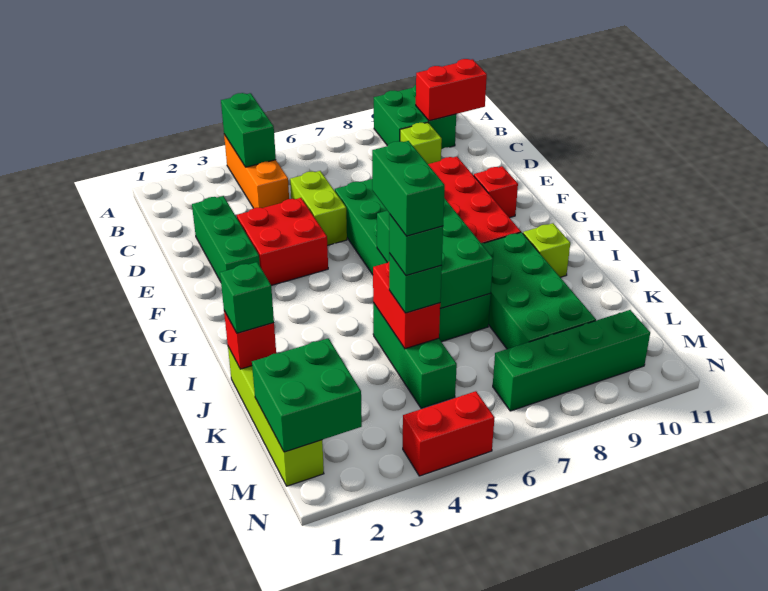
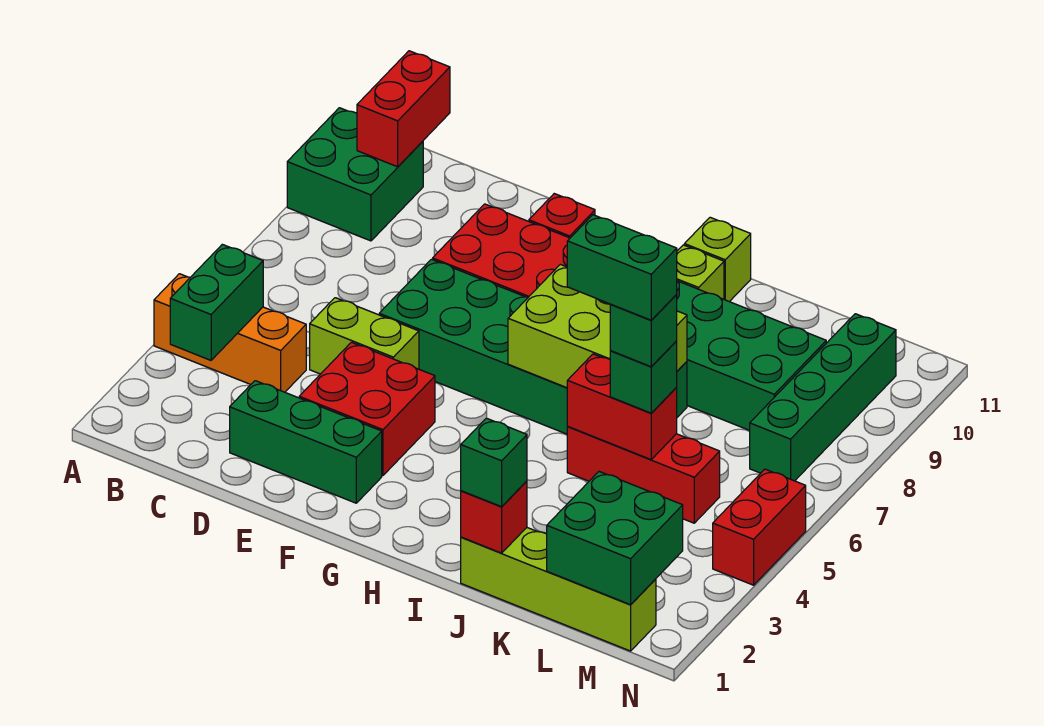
green 1x2 brick [221,93,276,167] -> green 1x2 brick turned to [170,244,263,360]
lime 1x1 brick [400,123,442,164] -> lime 1x1 brick moved to [684,217,751,302]
green 2x3 brick [377,198,493,309] -> lime 2x3 brick [508,264,687,388]
green 1x3 brick [373,303,457,408] -> red 1x3 brick [567,427,720,523]

